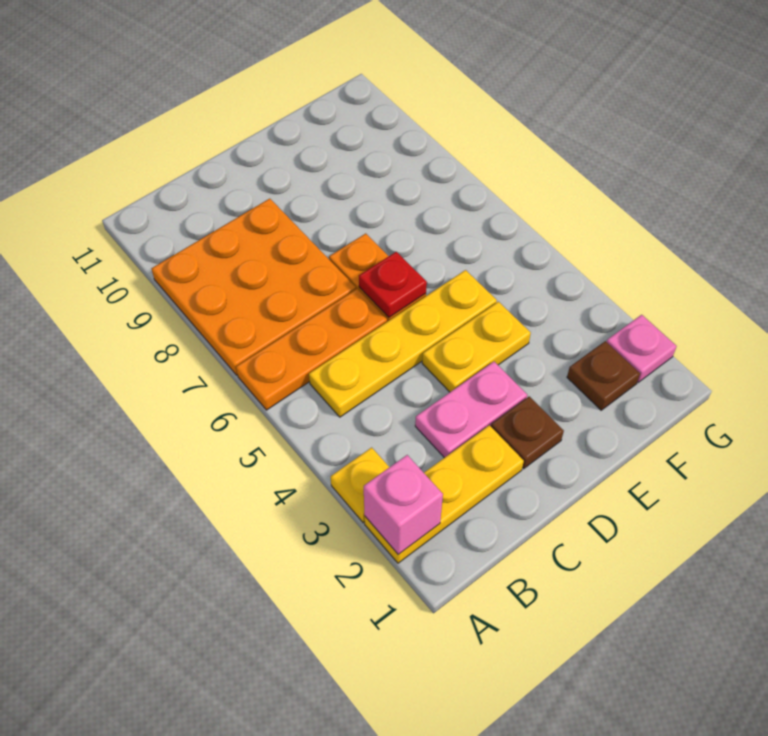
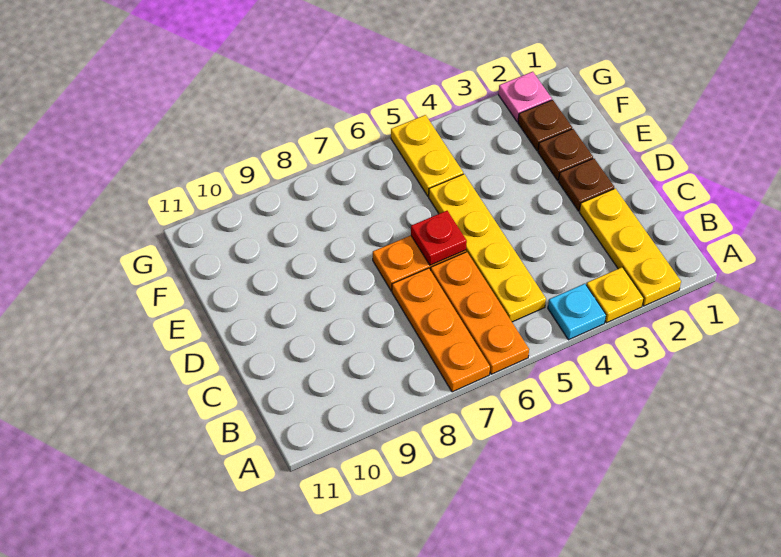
pink 1x1 brick [364,455,443,554] -> none
none -> cyan 1x1 plate [548,284,606,340]
orange 3x3 plate [151,199,356,375] -> orange 1x3 plate [392,268,490,392]
pink 1x2 plate [415,362,527,458] -> none
yellow 1x2 plate [422,302,531,392] -> yellow 1x2 plate moved to [391,115,463,196]
none -> brown 1x1 plate [538,129,593,180]

